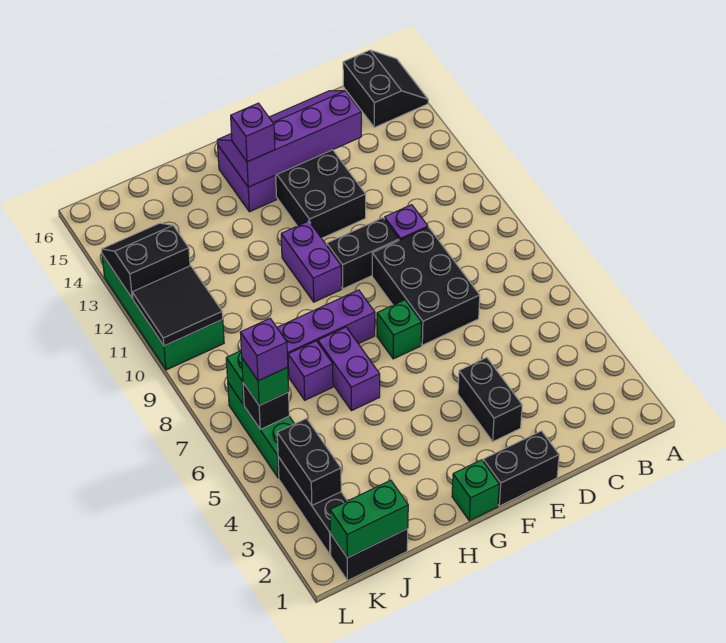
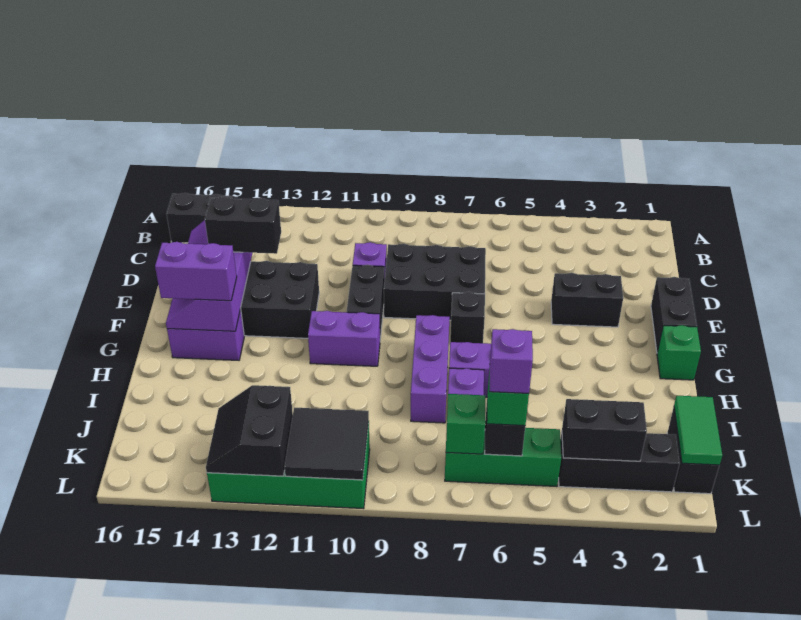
none -> black 1x2 brick [205,196,281,254]
green 1x1 brick [377,300,422,359] -> black 1x1 brick [450,292,485,343]
purple 1x1 brick [231,103,275,162] -> purple 1x2 brick [155,242,237,301]
green 1x2 brick [330,480,408,558] -> green 1x2 tile [674,396,722,465]

